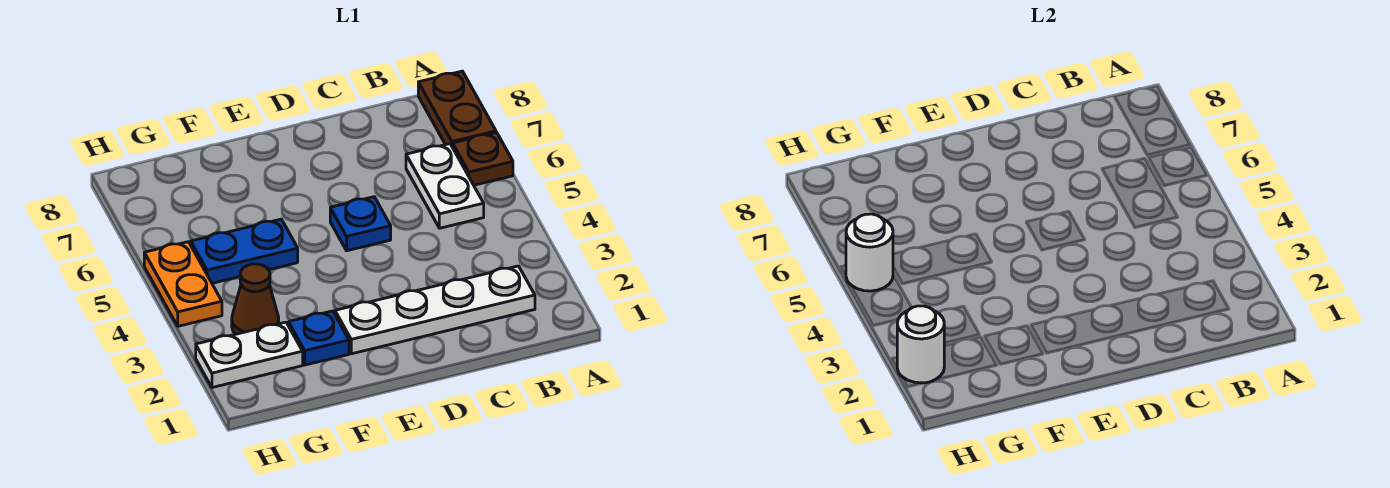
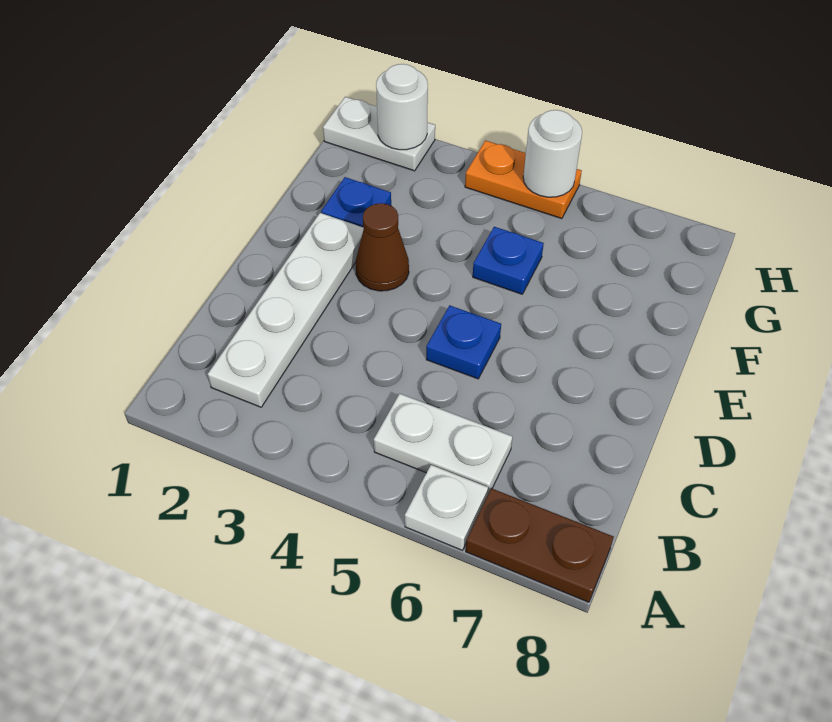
brown 1x1 plate [453,132,513,185] -> white 1x1 plate [405,465,488,550]
blue 1x2 plate [191,219,298,283] -> blue 1x1 plate [473,227,544,294]
white 1x2 plate [196,322,303,388] -> white 1x2 plate turned to [323,97,435,171]
brown 1x1 cone [232,264,279,334] -> brown 1x1 cone moved to [356,203,409,291]

